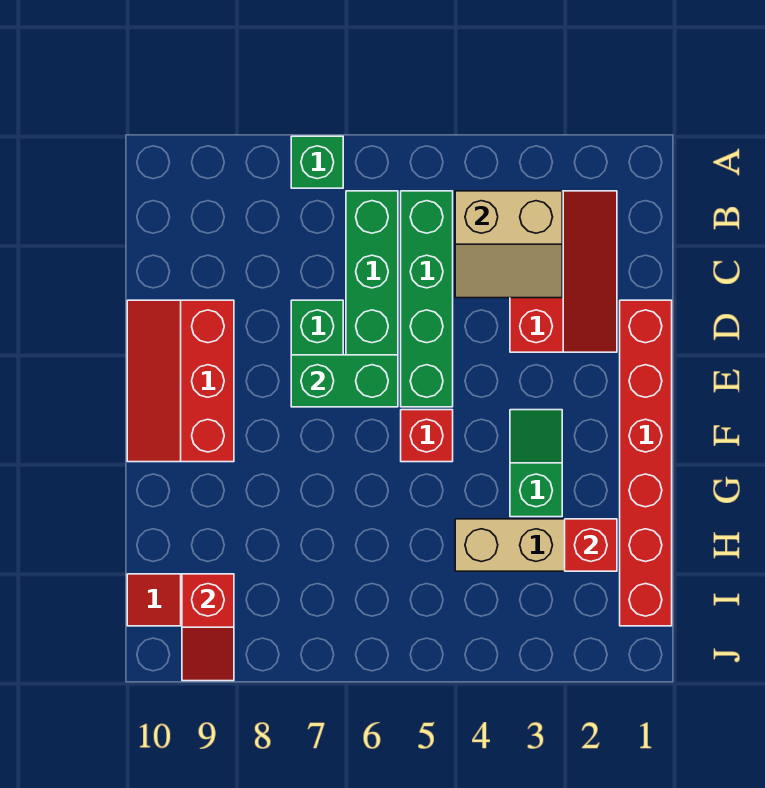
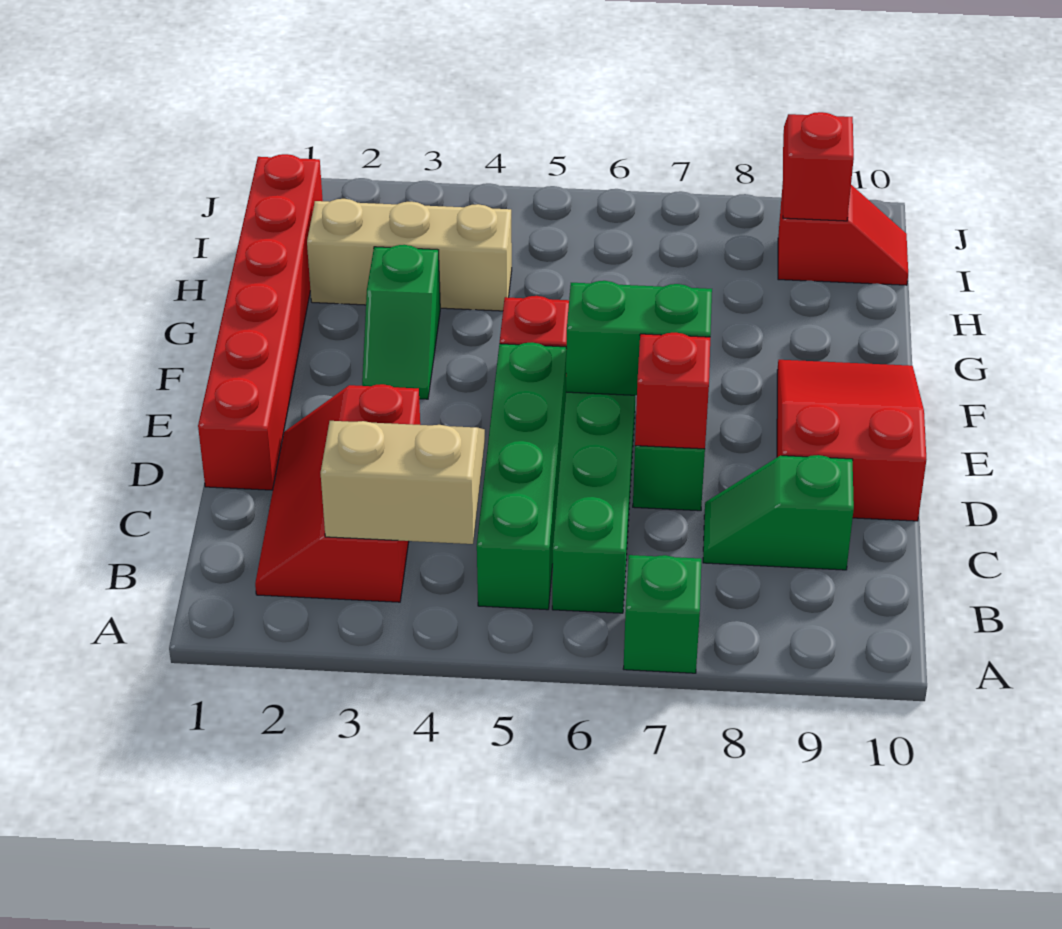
none -> green 1x2 slope [703,455,854,570]
red 2x3 slope [127,300,234,462] -> red 2x3 slope turned to [777,360,927,521]
red 1x1 brick [565,519,617,571] -> red 1x1 brick moved to [635,333,710,449]

